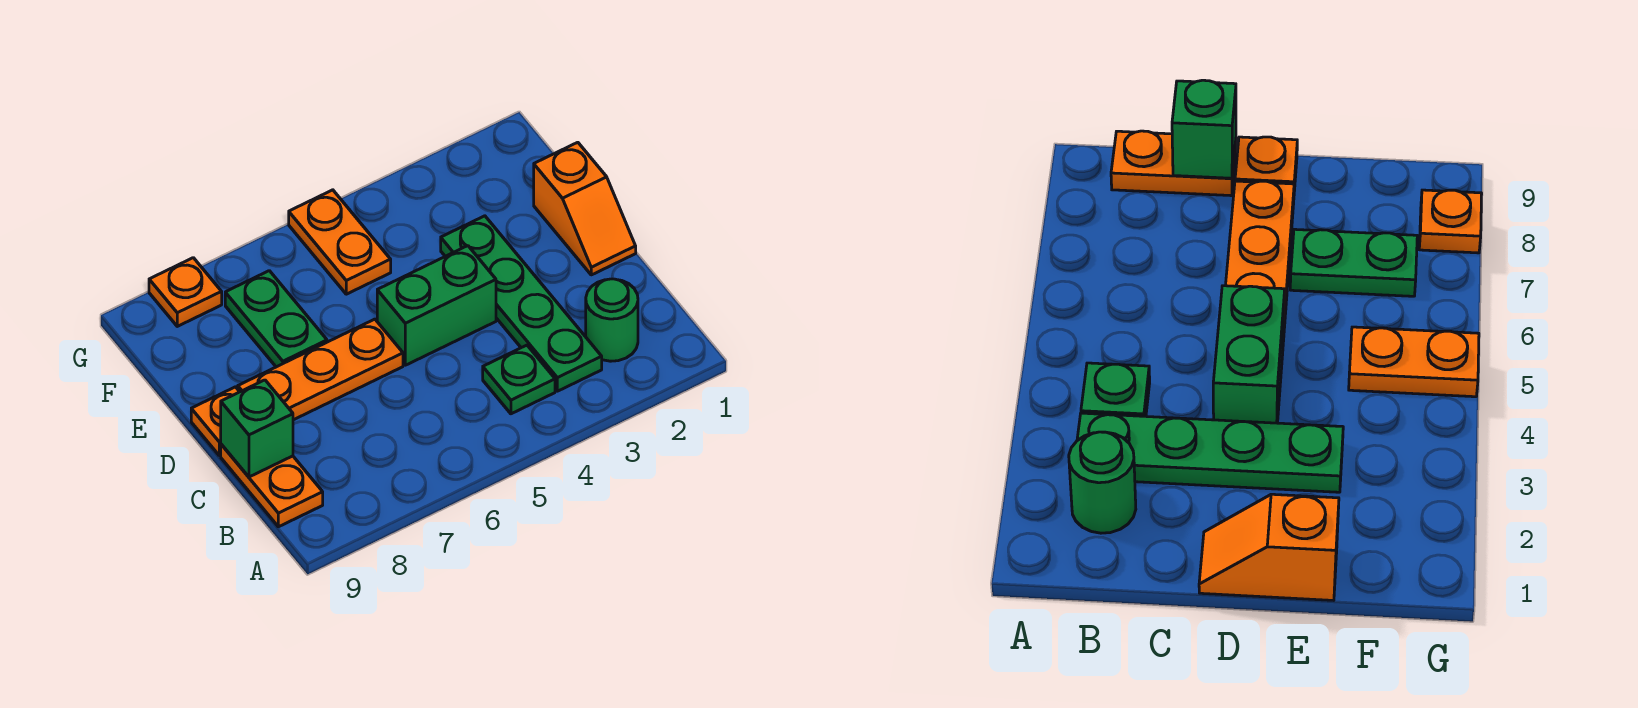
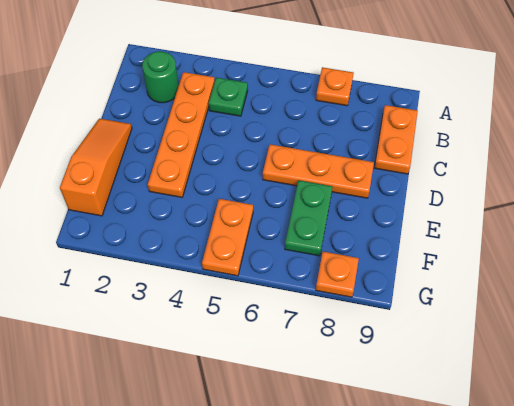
green 1x4 plate [441,216,602,391] -> orange 1x4 plate [148,72,215,197]
green 1x1 brick [221,380,293,477] -> none
orange 1x2 slope [534,142,636,275] -> orange 1x3 slope [60,119,132,216]
green 1x2 brick [377,246,496,365] -> none
orange 1x1 plate [191,387,239,456] -> orange 1x1 plate moved to [316,67,354,106]

